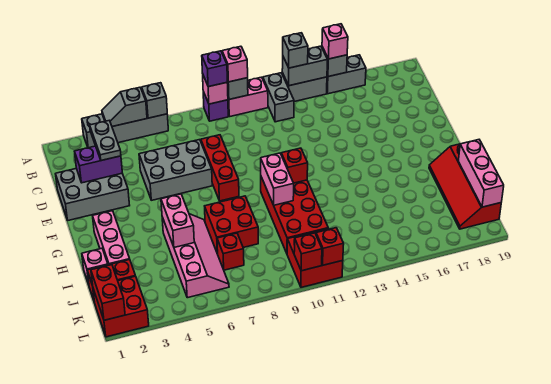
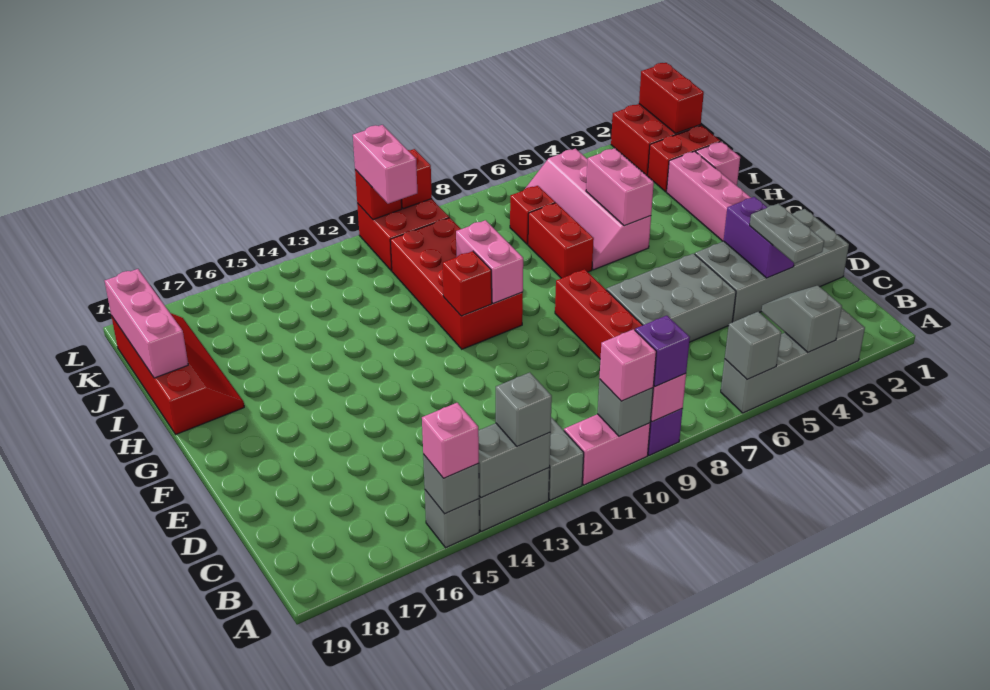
grey 1x2 slope [102,87,147,127] -> grey 1x2 slope turned to [762,285,842,352]
grey 1x2 brick [327,55,366,94] -> grey 1x1 brick [425,490,479,548]
grey 2x3 brick [56,169,130,220] -> grey 2x4 brick [695,209,849,322]
purple 1x2 brick [74,146,122,183] -> purple 1x2 brick turned to [724,197,794,278]
red 2x2 brick [205,196,258,254] -> red 1x2 brick [528,203,594,278]
none -> pink 1x2 brick [353,125,417,204]

